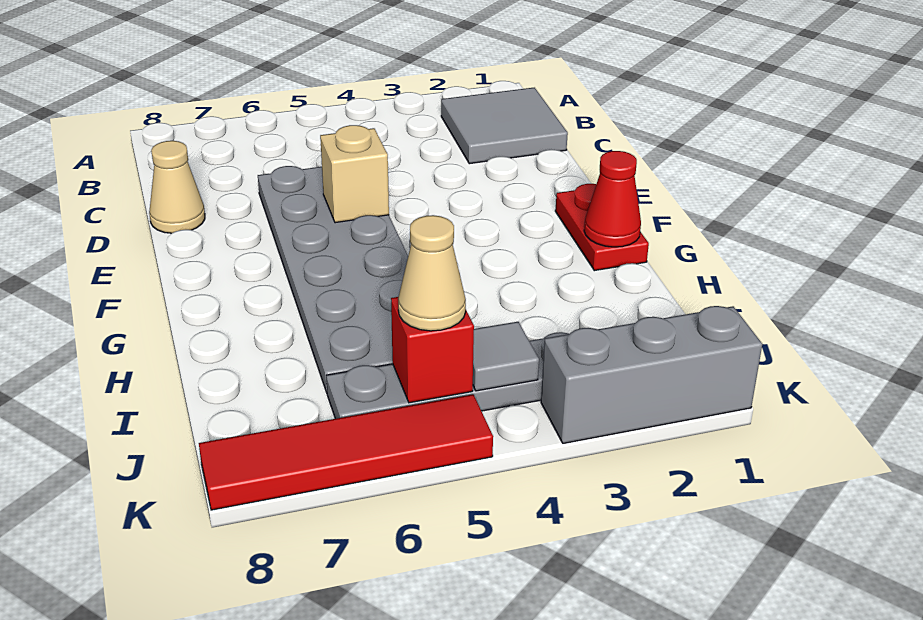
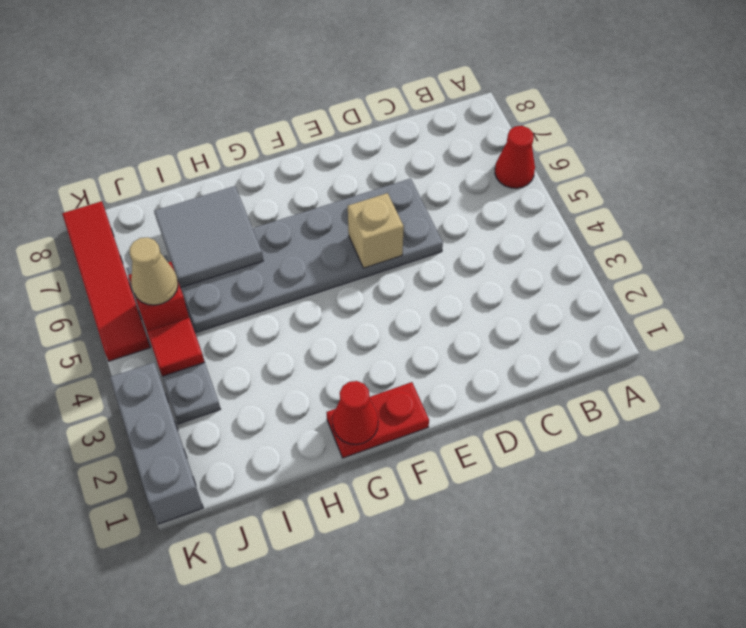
none -> red 1x1 cone [495,126,535,188]
grey 2x2 tile [441,88,568,164] -> grey 2x2 tile moved to [154,186,263,287]
tan 1x1 cone [149,141,205,233] -> none
grey 1x1 tile [473,322,539,391] -> red 1x1 tile [147,318,204,376]

